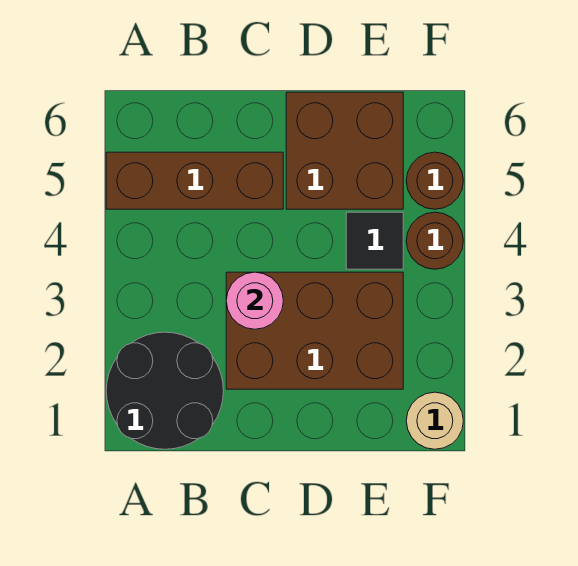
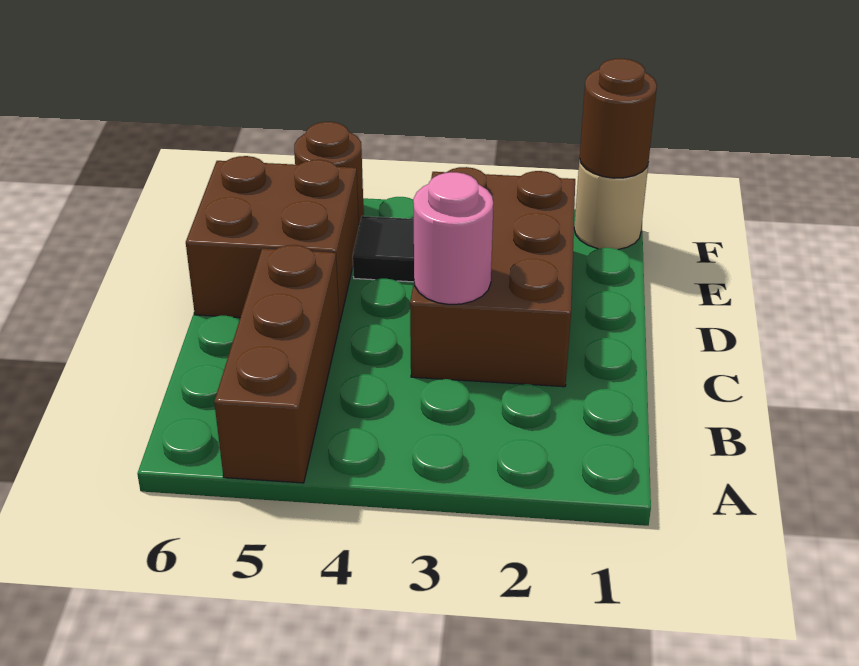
black 2x2 round brick [106,332,223,449] -> none
brown 1x1 round brick [406,212,463,269] -> brown 1x1 round brick moved to [580,59,657,178]

